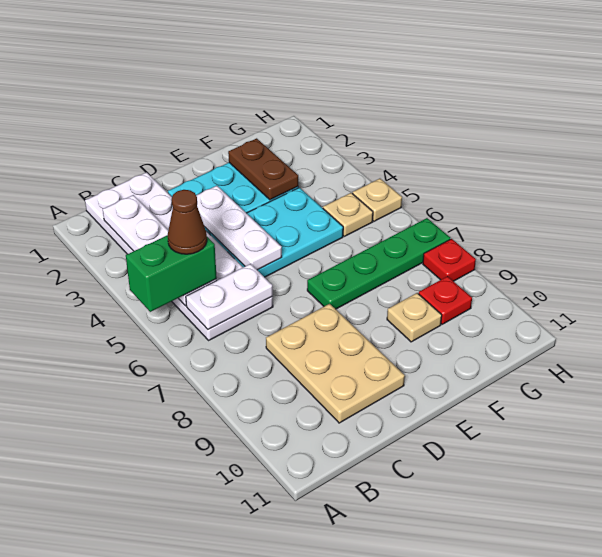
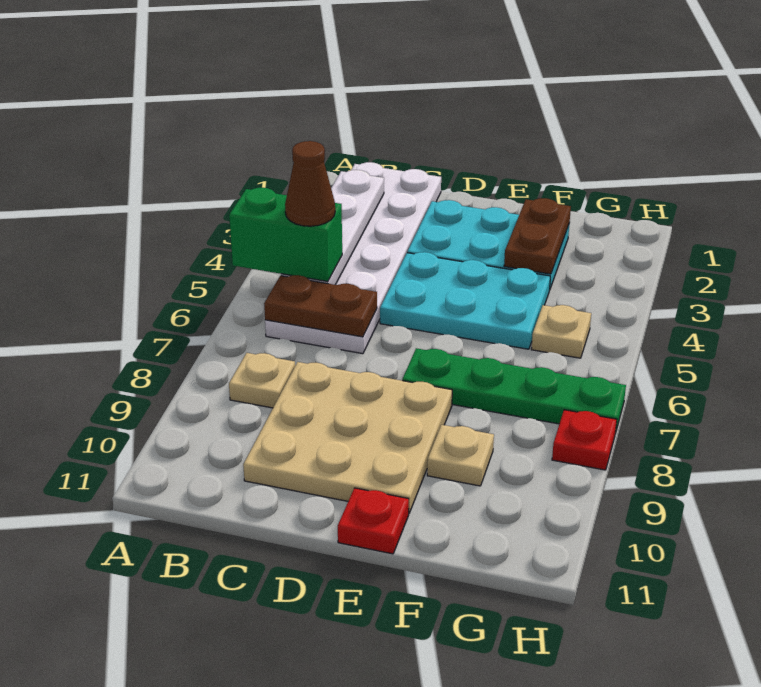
white 1x2 plate [186,264,273,329] -> brown 1x2 plate [264,275,377,337]
tan 2x3 plate [266,304,405,423] -> tan 3x3 plate [243,362,452,513]
white 1x3 plate [196,186,282,270] -> none
red 1x1 plate [419,276,472,324] -> red 1x1 plate moved to [338,488,409,554]
tan 1x1 plate [352,179,402,221] -> tan 1x1 plate moved to [229,353,295,408]

